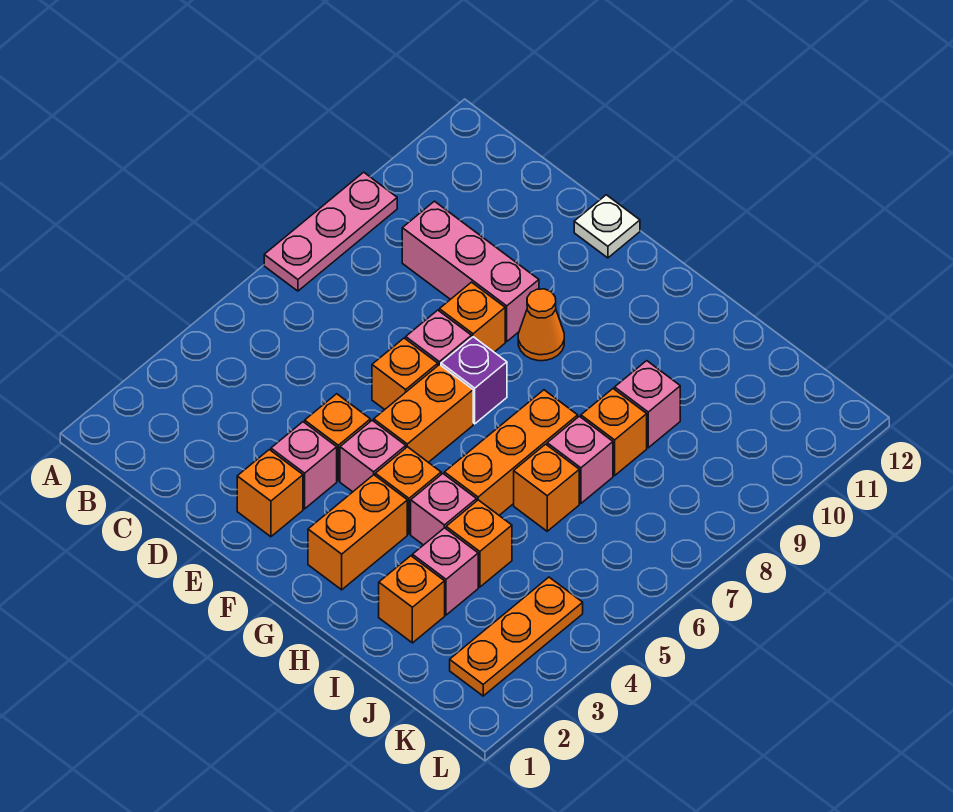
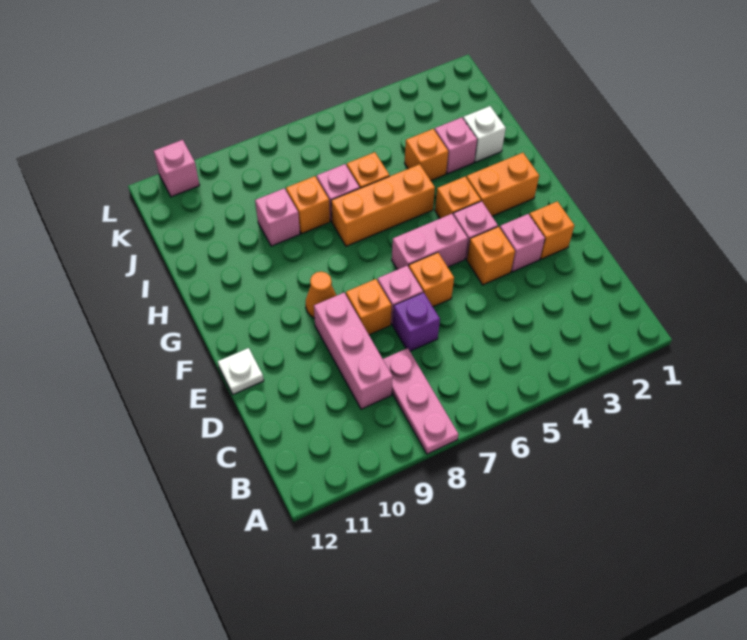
pink 1x3 plate [264,172,397,291] -> pink 1x3 plate turned to [383,348,459,454]
orange 1x2 brick [374,364,473,462] -> pink 1x2 brick [392,214,468,270]
purple 1x1 brick [441,337,507,424] -> purple 1x1 brick moved to [393,293,440,351]
pink 1x1 brick [411,474,477,545] -> pink 1x1 brick moved to [154,140,200,197]
orange 1x1 brick [379,556,445,643] -> white 1x1 brick [463,106,506,162]
orange 1x3 plate [450,577,583,696] -> none

